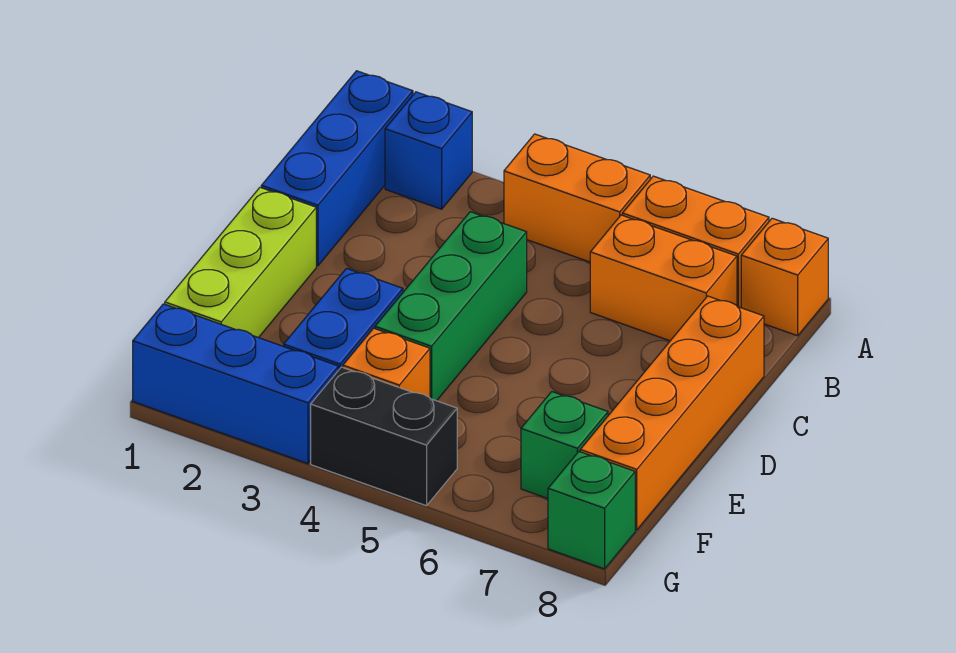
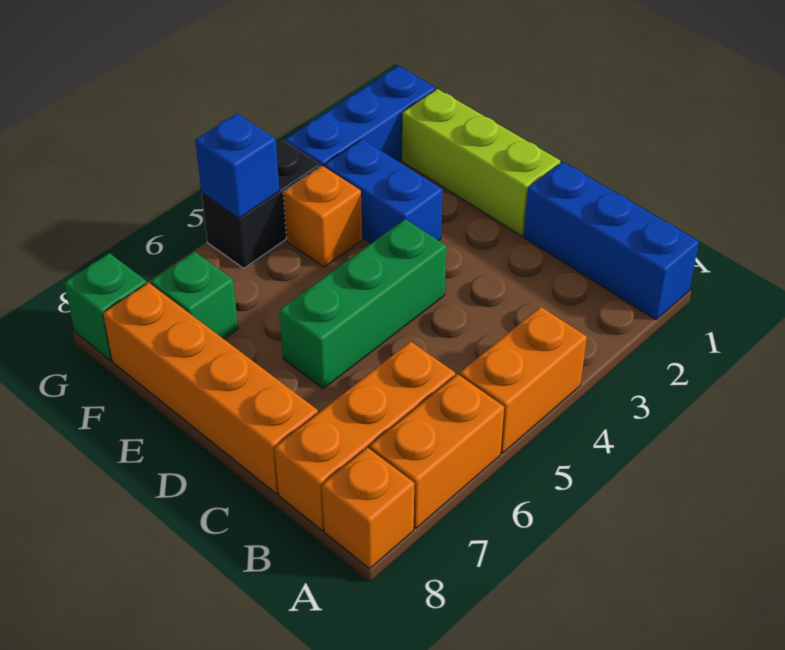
blue 1x1 brick [385,92,472,209] -> blue 1x1 brick moved to [195,114,279,218]
orange 1x2 brick [590,215,737,341] -> orange 1x3 brick [275,342,455,530]
green 1x3 brick [375,212,527,401] -> green 1x3 brick turned to [279,219,446,389]

